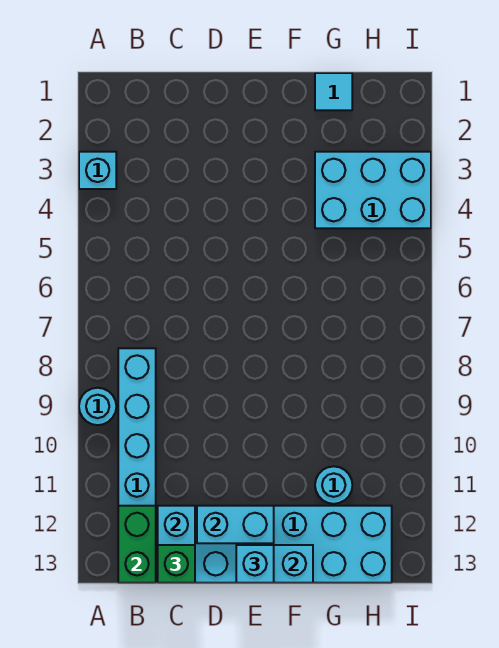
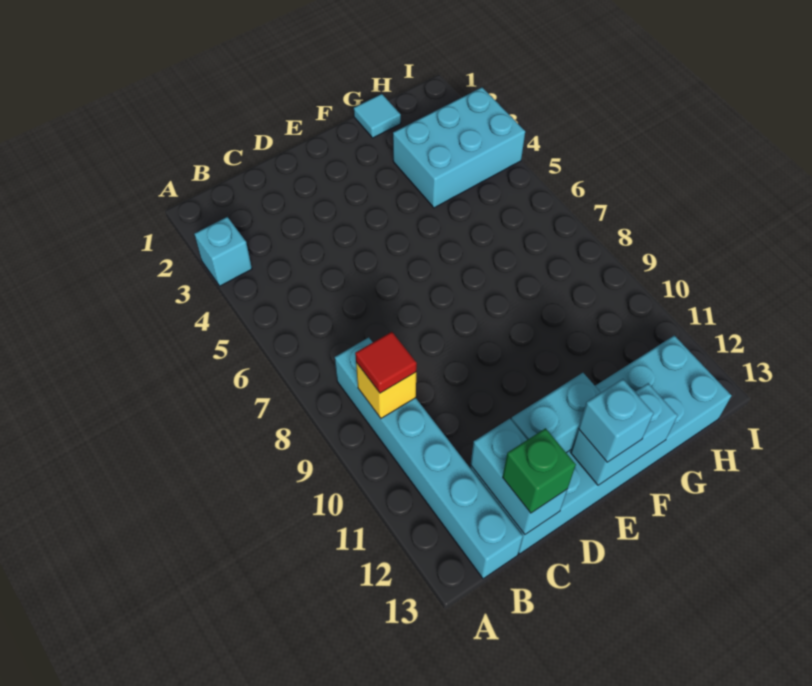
cyan 1x1 round brick [79,388,116,425] -> none
none -> yellow 1x1 brick [356,362,416,418]
none -> red 1x1 tile [355,332,417,393]
green 1x2 brick [118,506,156,583] -> none
cyan 1x1 round brick [315,466,352,504] -> none

